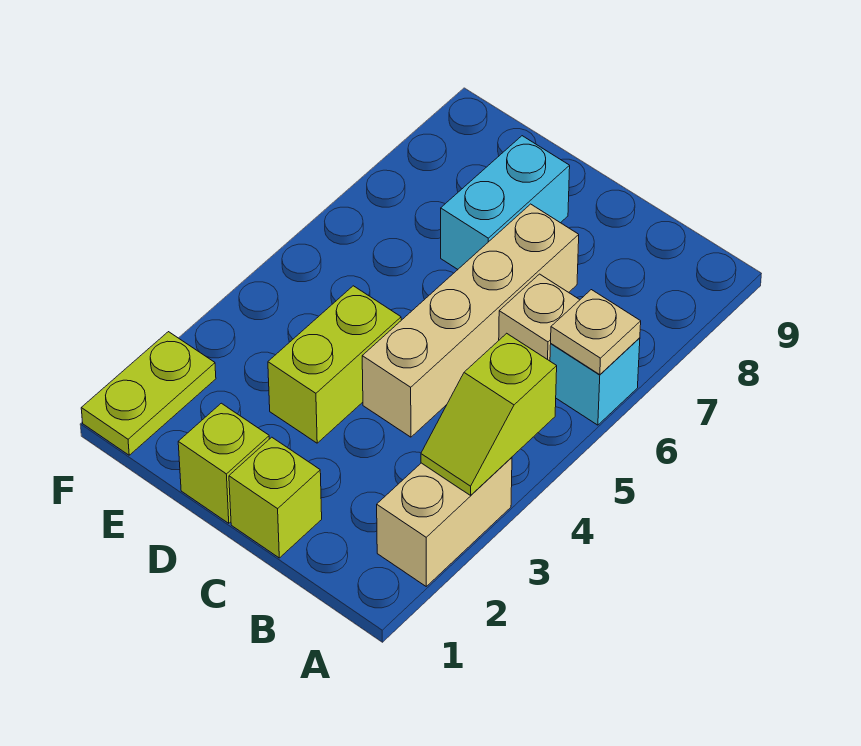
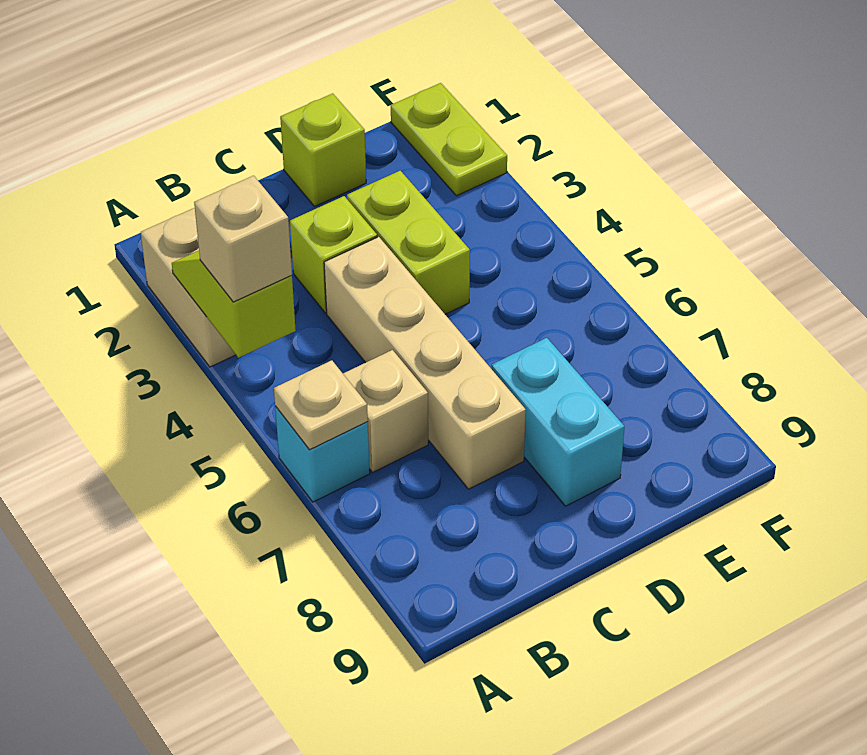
none -> tan 1x1 brick [194,176,292,302]
lime 1x1 brick [229,437,322,558] -> lime 1x1 brick moved to [290,196,377,313]

